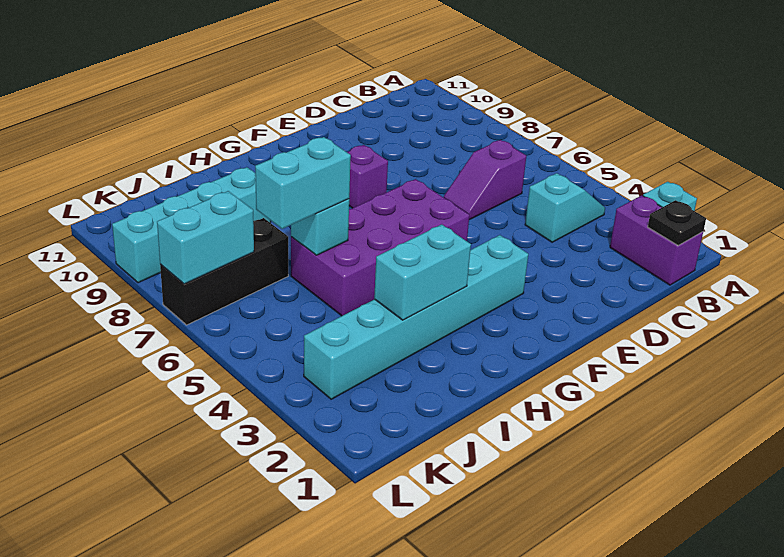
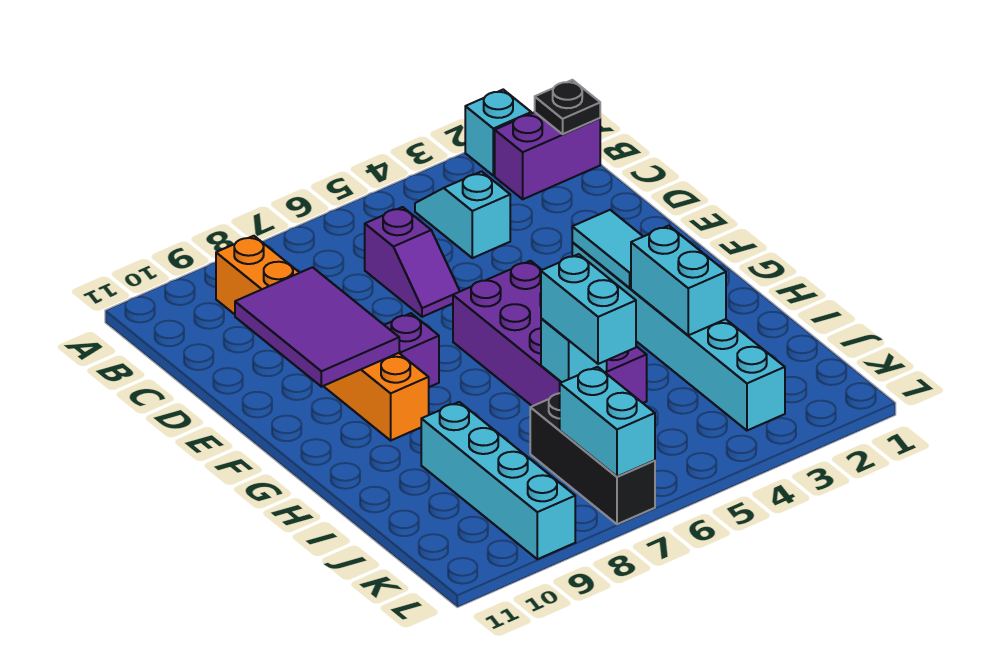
none -> orange 1x6 brick [216,236,429,440]
none -> purple 2x3 tile [235,267,399,387]
none -> cyan 1x2 tile [572,210,643,288]

